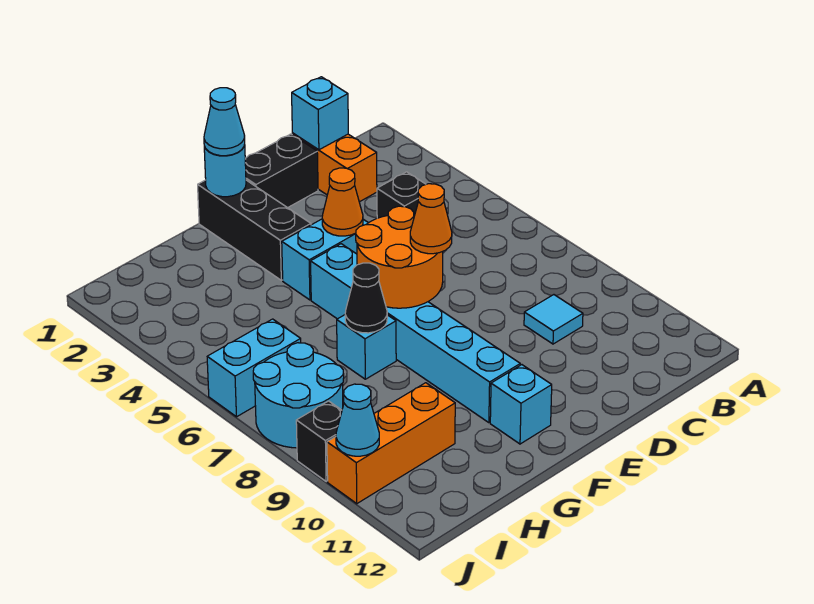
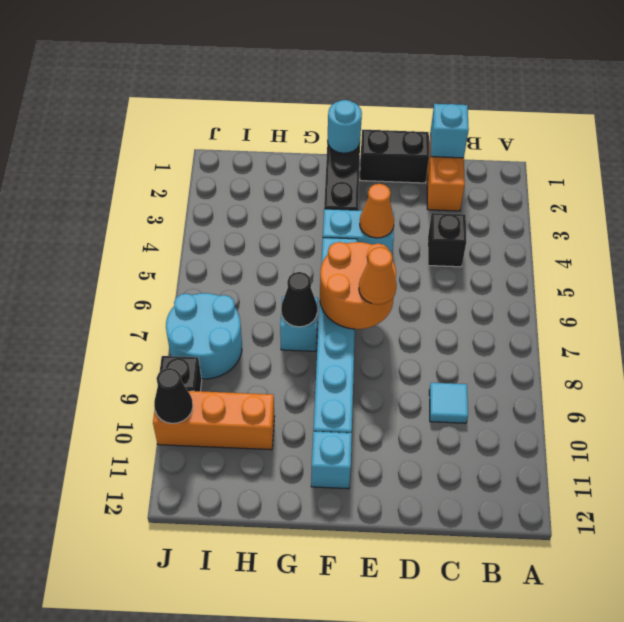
cyan 1x1 cone [204,88,245,156] -> none
cyan 1x2 brick [207,319,301,417] -> none
cyan 1x1 cone [336,384,379,456] -> black 1x1 cone [154,368,193,423]

